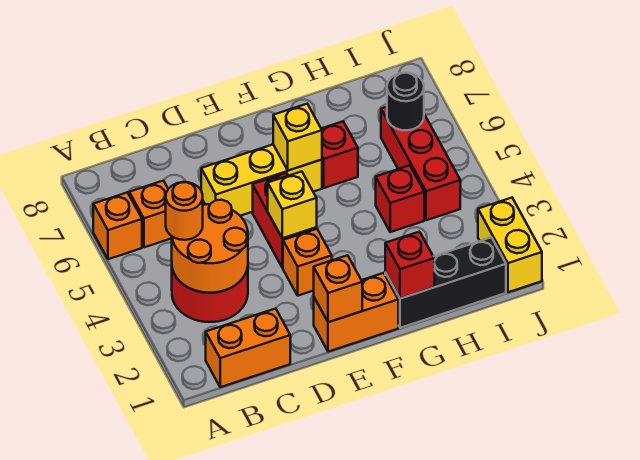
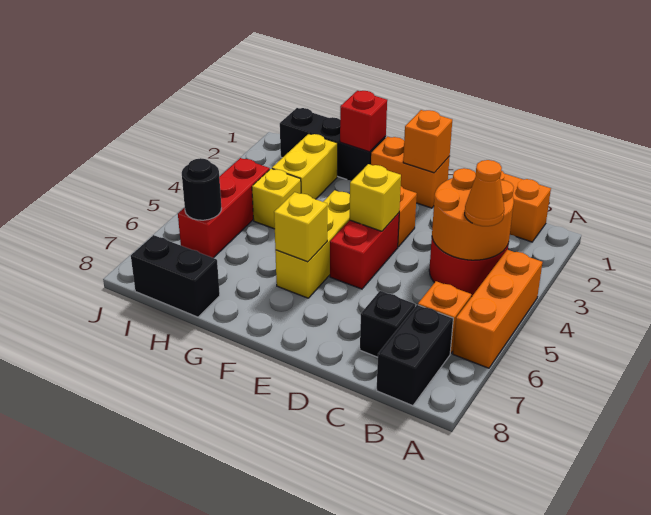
orange 1x1 brick [93,192,142,259] -> orange 1x3 brick [453,250,543,368]
orange 1x1 round brick [166,182,203,240] -> orange 1x1 cone [465,160,504,226]
none -> black 1x2 brick [377,305,453,406]
none -> black 1x1 brick [360,291,415,357]
yellow 1x3 brick [201,145,322,216] -> yellow 1x3 brick turned to [275,190,350,298]
red 1x1 brick [321,121,358,188] -> none
red 1x1 brick [376,165,424,232] -> yellow 1x1 brick [252,169,301,229]
none -> black 1x2 brick [131,235,220,317]
yellow 1x2 brick [478,198,542,292] -> yellow 1x2 brick moved to [272,134,338,199]

